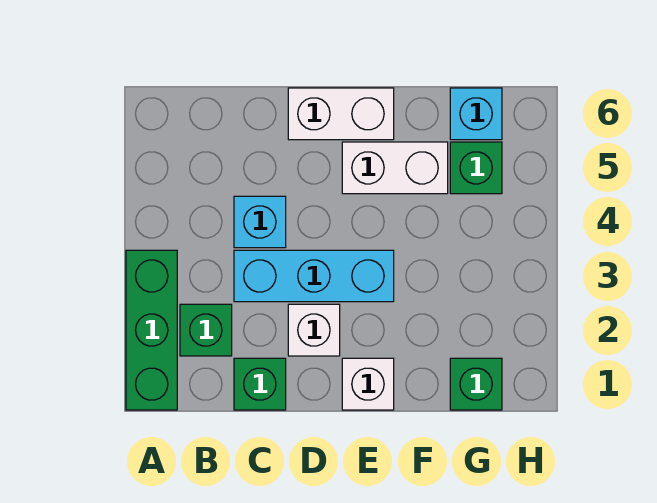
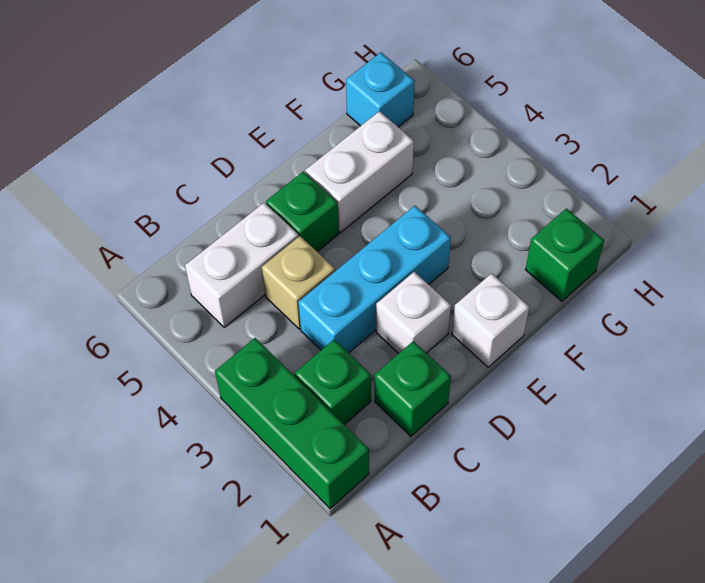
cyan 1x1 brick [234,196,286,248] -> tan 1x1 brick [262,236,335,329]
white 1x2 brick [288,88,394,140] -> white 1x2 brick moved to [185,203,298,327]
green 1x1 brick [450,142,502,194] -> green 1x1 brick moved to [266,171,339,252]

